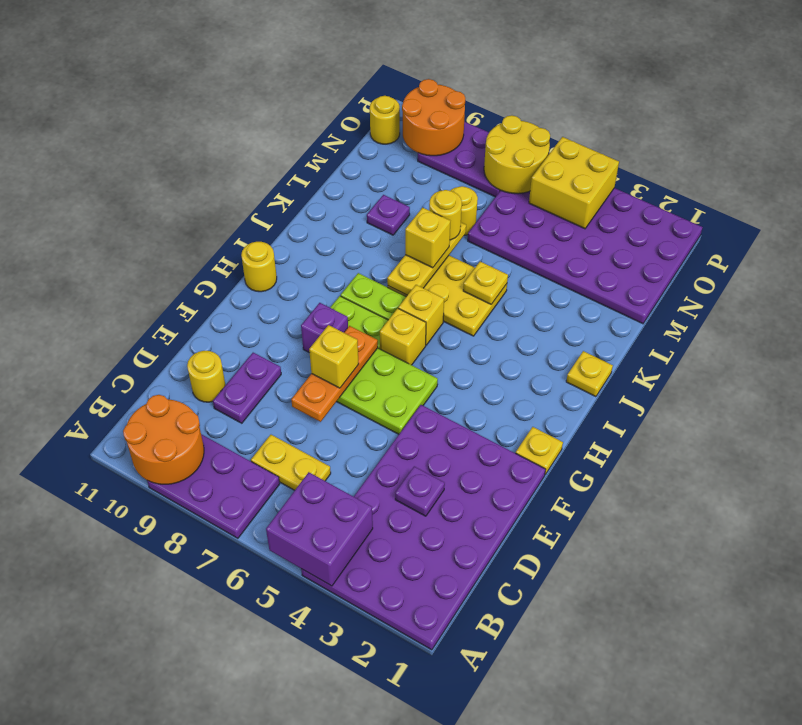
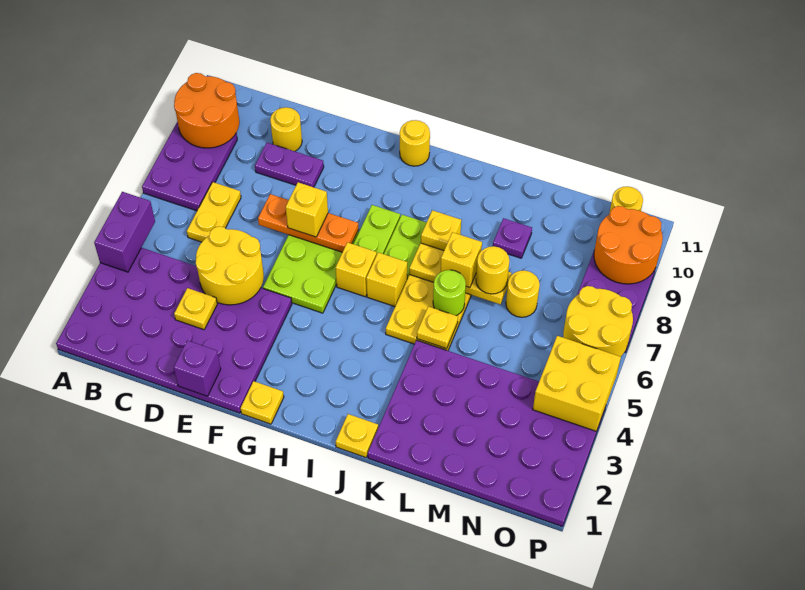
purple 2x2 brick [266,472,373,586] -> purple 1x2 brick [94,192,155,272]
purple 1x1 plate [395,466,445,516] -> yellow 1x1 plate [174,288,217,330]
none -> yellow 2x2 round brick [196,227,264,305]
purple 1x1 brick [301,303,348,353] -> purple 1x1 brick moved to [174,340,221,396]
none -> yellow 1x1 brick [421,210,461,251]
none -> lime 1x1 round brick [433,270,466,316]
purple 4x6 plate [468,188,703,324] -> purple 4x6 plate turned to [368,340,606,527]

